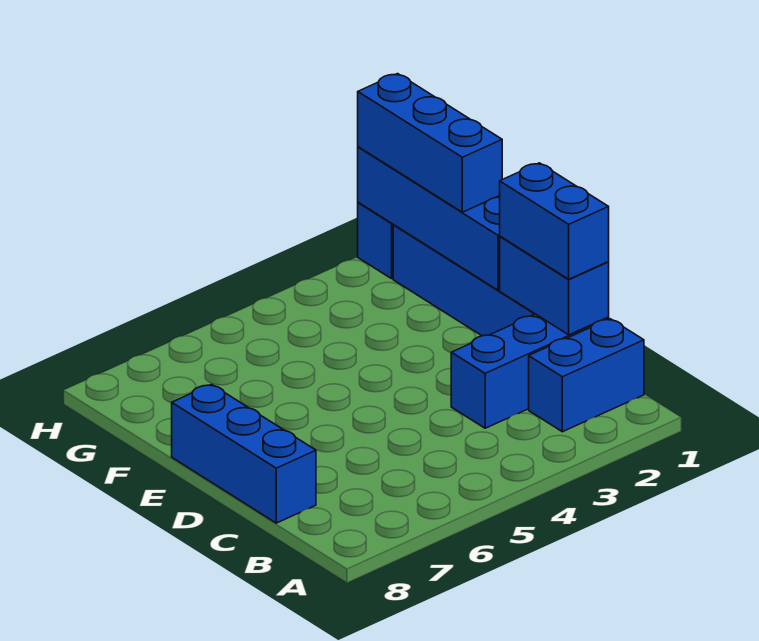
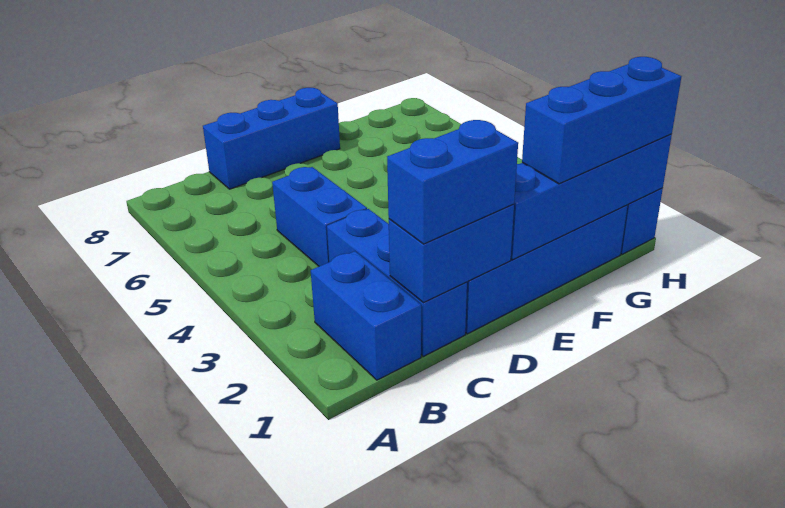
none -> blue 1x2 brick [272,167,367,266]

